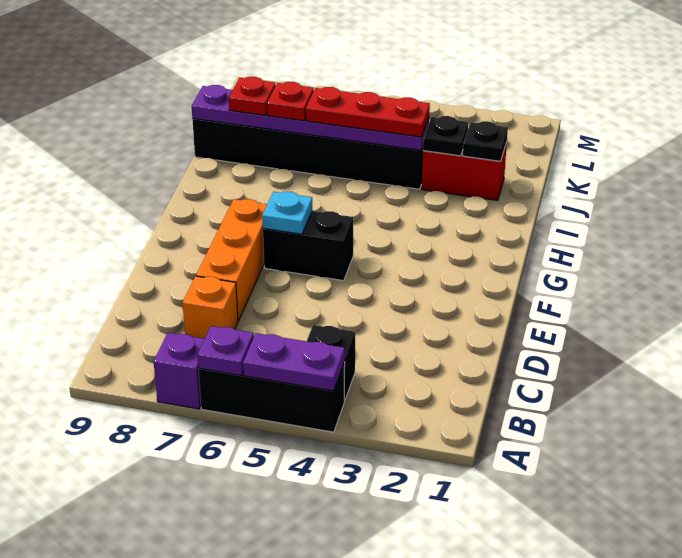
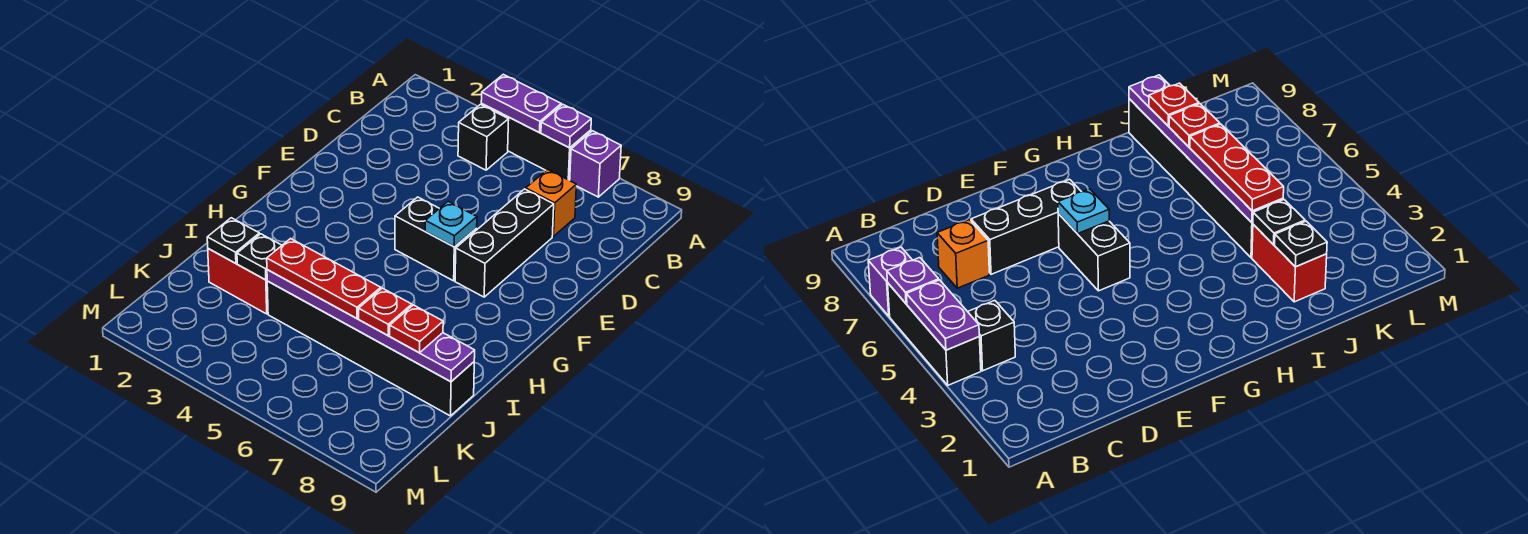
orange 1x3 brick [196,199,267,321] -> black 1x3 brick [455,189,554,297]

